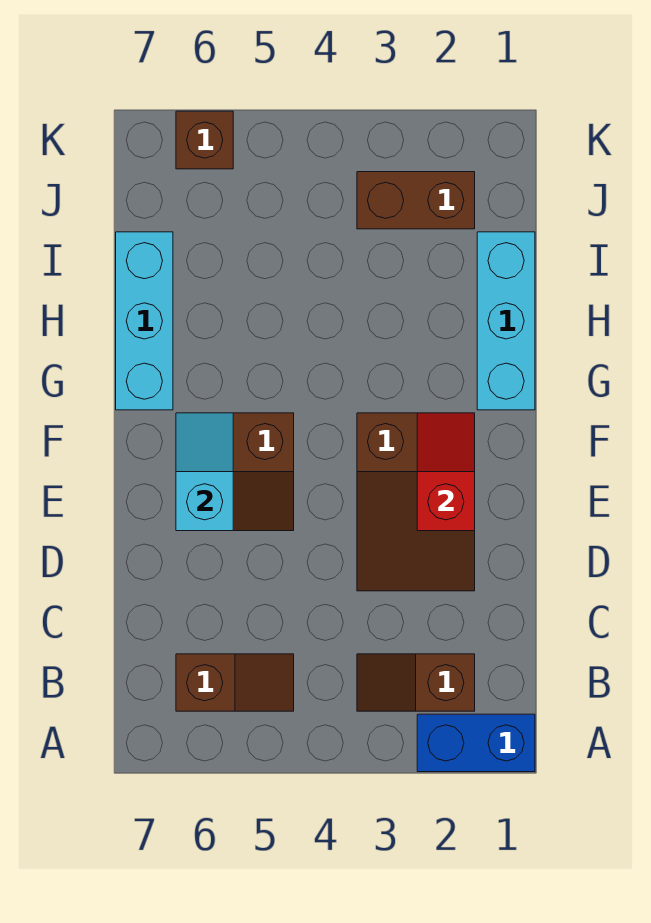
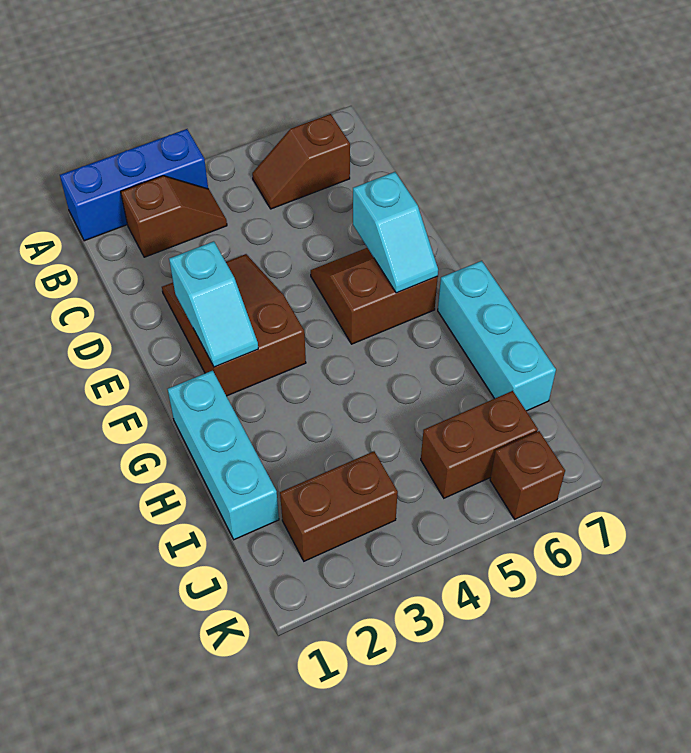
blue 1x2 brick [417,714,535,772] -> blue 1x3 brick [60,129,208,241]
red 1x2 slope [417,413,475,531] -> cyan 1x2 slope [169,241,258,367]
none -> brown 1x2 brick [421,391,538,498]

